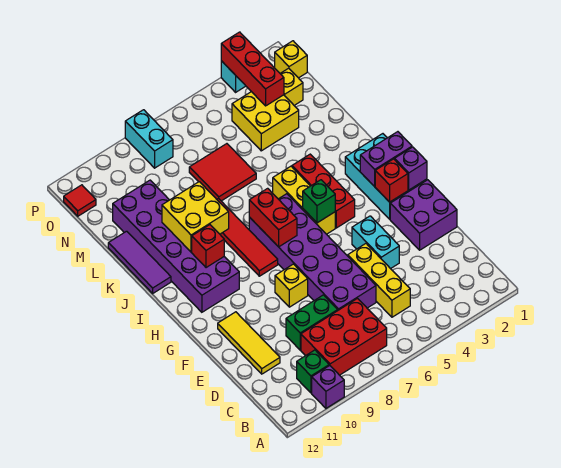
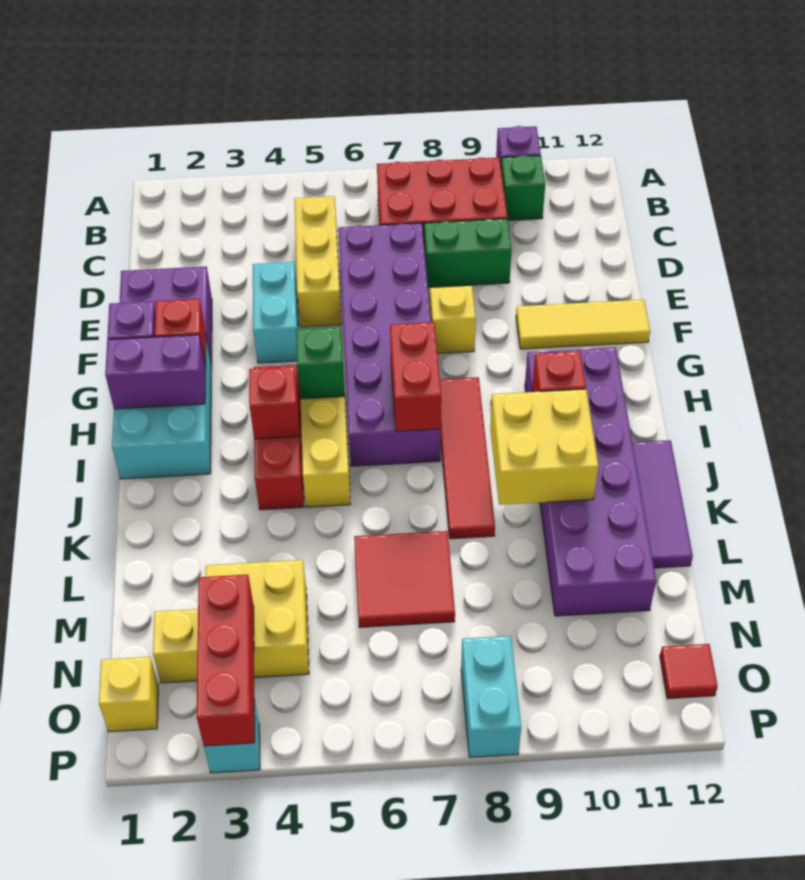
yellow 1x3 tile [218,312,280,374] -> yellow 1x3 tile turned to [516,300,650,349]
none -> red 1x1 brick [249,367,299,439]

